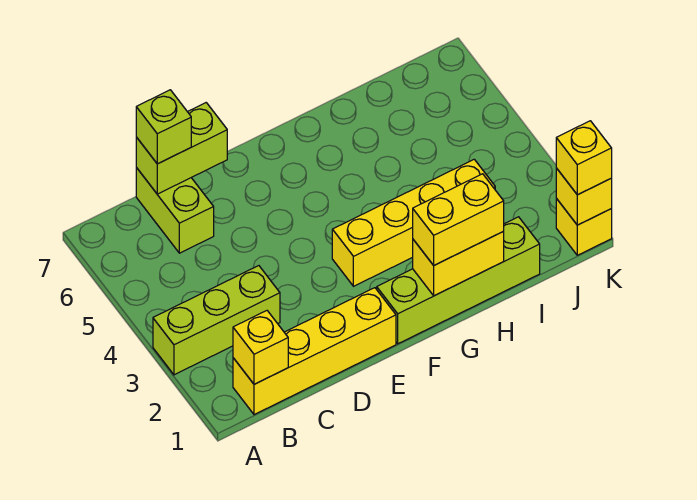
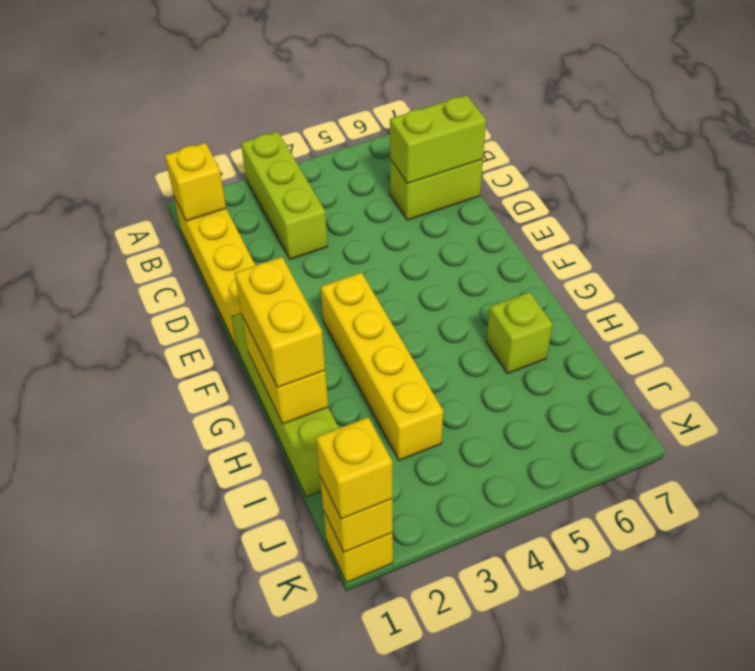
lime 1x2 brick [136,103,227,194] -> lime 1x2 brick turned to [390,95,486,184]
lime 1x1 brick [136,90,191,164] -> lime 1x1 brick moved to [486,292,552,374]

